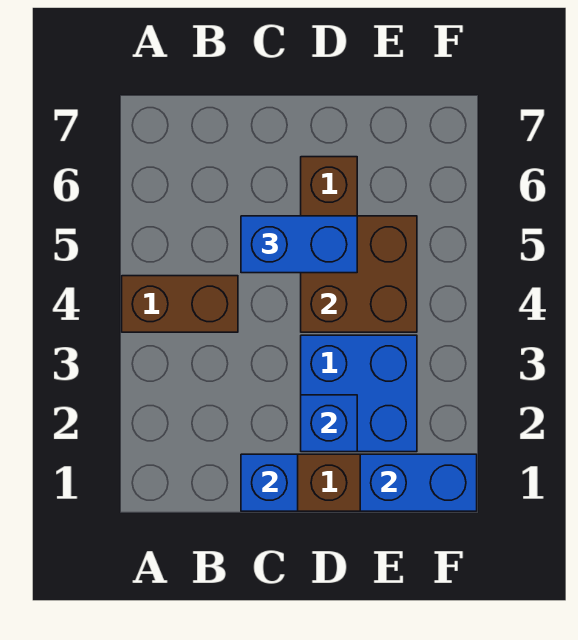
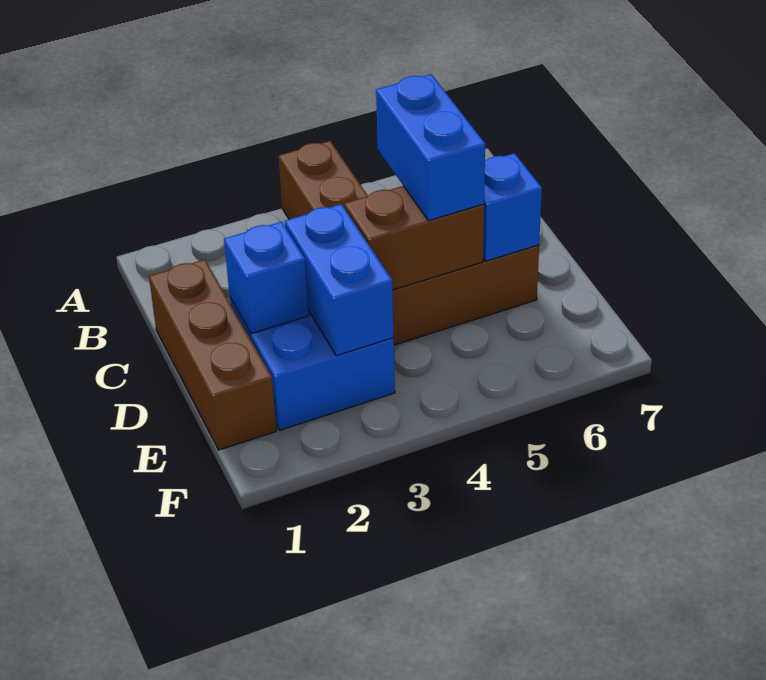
blue 1x1 brick [241,454,298,511] -> blue 1x1 brick moved to [483,153,542,261]
brown 2x2 brick [301,216,417,332] -> brown 1x2 brick [344,186,484,290]
blue 1x2 brick [360,454,477,511] -> blue 1x2 brick moved to [285,204,394,356]

